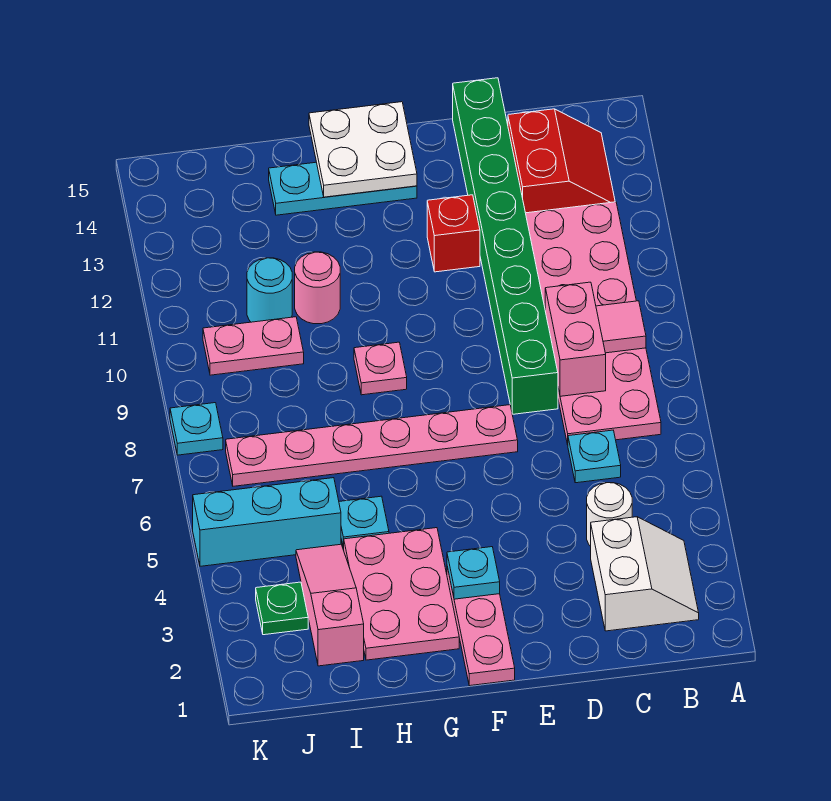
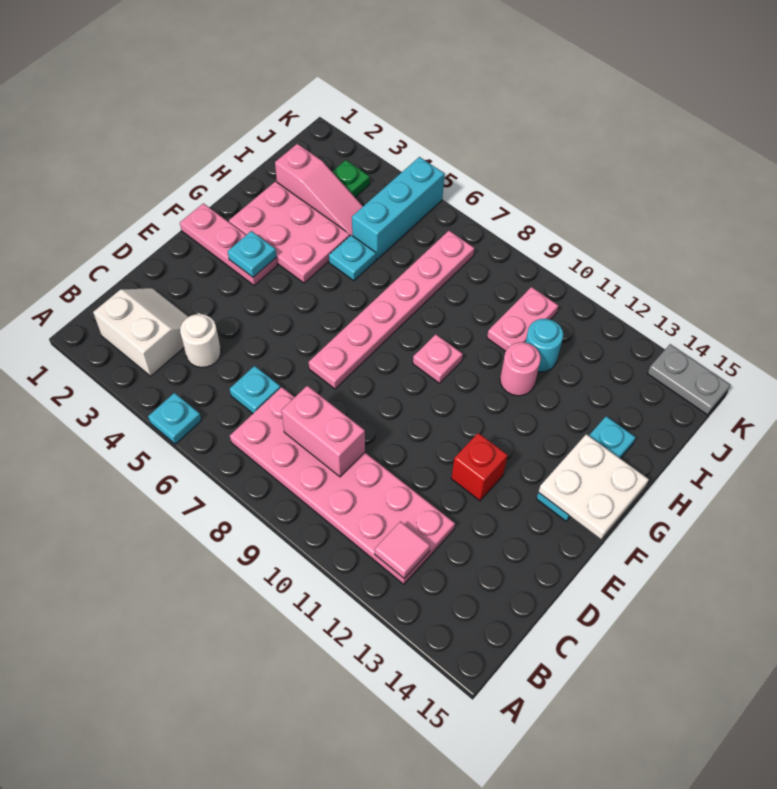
white 2x2 slope [591,517,699,631] -> white 2x2 slope turned to [93,288,188,376]
pink 1x1 tile [596,301,646,353] -> pink 1x1 tile moved to [375,521,430,578]
red 2x2 slope [508,109,615,213] -> none
green 1x8 brick [453,78,558,414] -> none
cyan 1x1 plate [170,403,223,455] -> cyan 1x1 plate moved to [148,393,202,444]
none -> grey 1x2 plate [648,344,730,415]

